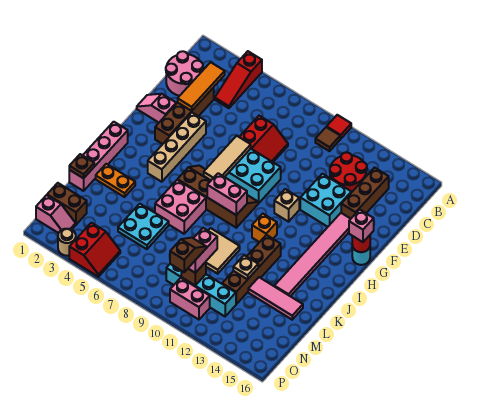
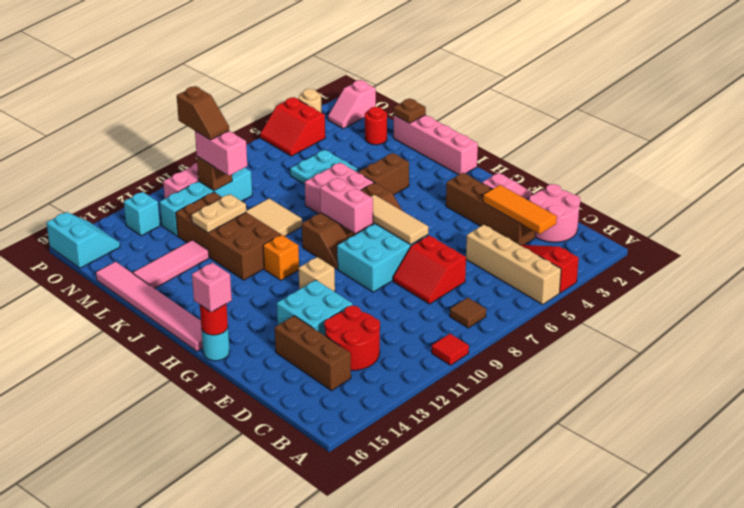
brown 1x1 tile [315,127,340,151] -> brown 1x1 tile moved to [450,298,486,328]
tan 1x4 brick [148,113,206,182] -> tan 1x4 brick moved to [466,225,561,304]
pink 1x6 tile [274,213,350,296] -> pink 1x6 tile moved to [96,262,203,351]
pink 1x2 brick [207,173,247,215] -> pink 1x2 brick turned to [320,178,373,233]
brown 1x4 brick [222,235,281,304] -> brown 2x4 brick [176,192,281,280]
orange 1x2 plate [96,164,135,197] -> none
tan 1x1 plate [233,255,258,280] -> tan 1x2 plate [192,194,246,233]
none -> red 1x1 round brick [365,107,387,145]
brown 1x2 brick [47,183,87,225] -> brown 1x2 brick moved to [358,153,409,195]
none -> cyan 1x1 brick [124,192,160,236]
none -> cyan 2x2 slope [47,212,120,268]

